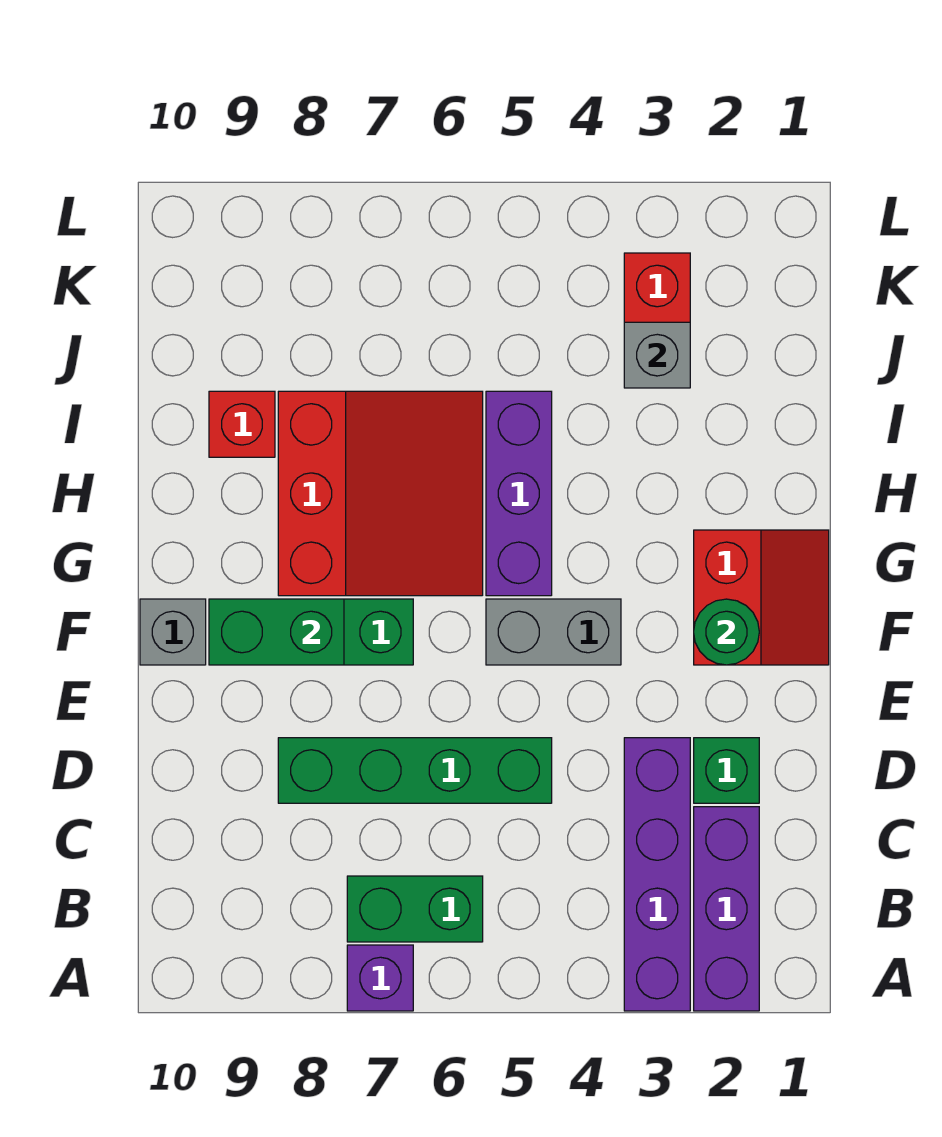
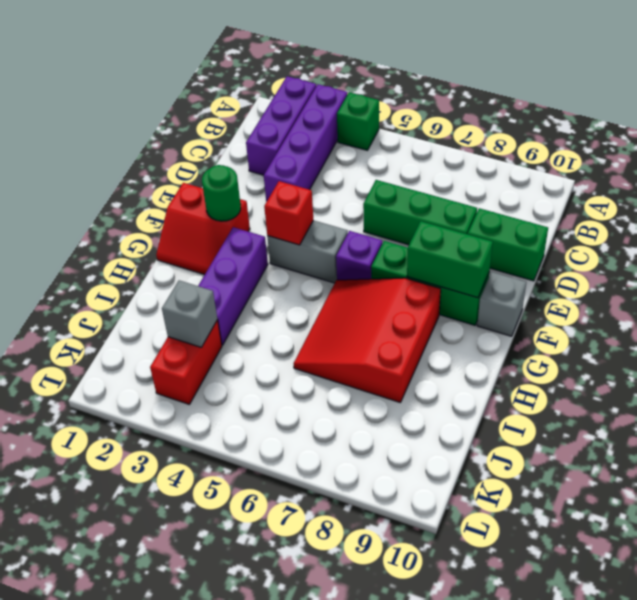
purple 1x1 brick [347,945,413,1011] -> purple 1x1 brick moved to [336,231,382,280]
green 1x2 brick [347,876,483,942] -> green 1x2 brick moved to [468,208,548,281]
green 1x1 brick [694,738,759,803] -> green 1x1 brick moved to [337,92,379,150]
green 1x4 brick [278,738,552,803] -> green 1x3 brick [363,180,477,245]
red 2x2 slope [694,530,829,665] -> red 2x2 slope turned to [156,183,250,275]
purple 1x3 brick [486,391,552,596] -> purple 1x3 brick moved to [198,227,268,345]
red 1x1 brick [209,391,275,457] -> red 1x1 brick moved to [264,181,313,245]

